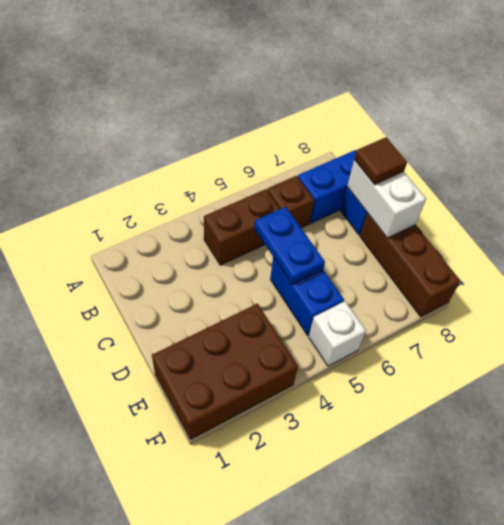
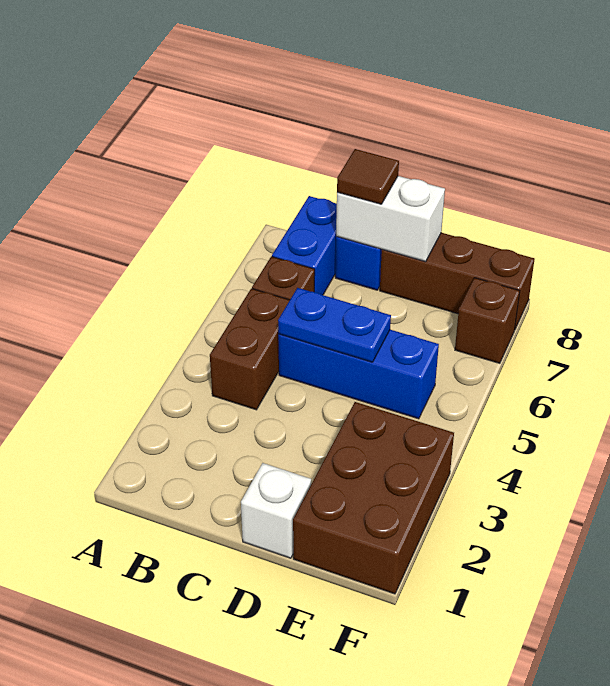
blue 1x2 brick [270,257,344,335] -> blue 1x3 brick [278,330,439,419]
white 1x1 brick [309,301,366,366] -> white 1x1 brick moved to [241,463,311,558]
none -> brown 1x1 brick [455,278,520,363]

